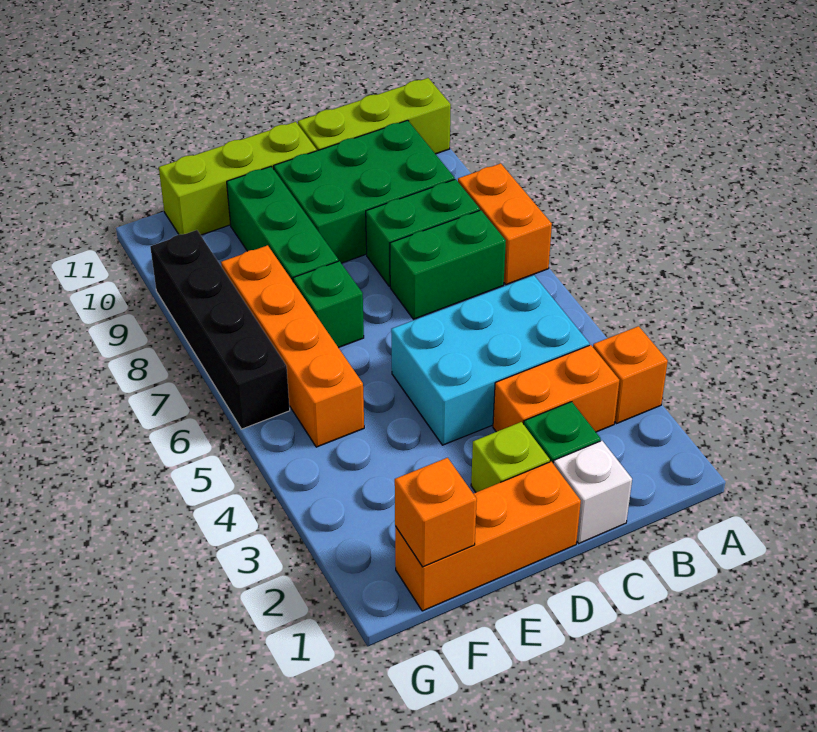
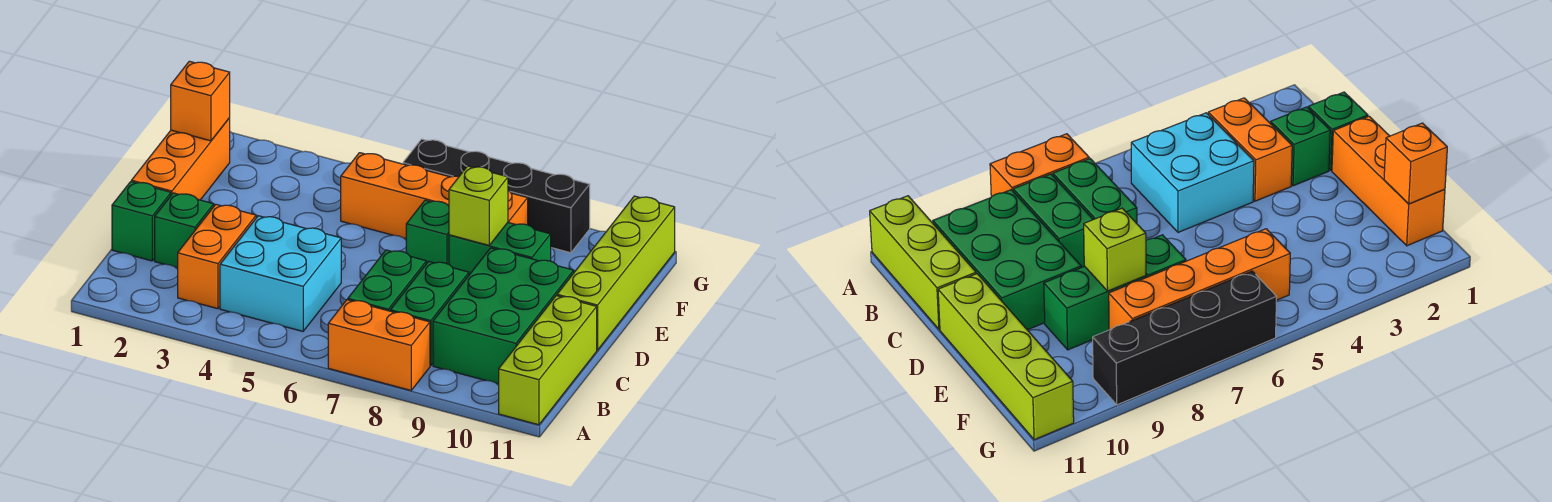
orange 1x1 brick [593,326,668,424] -> none
cyan 2x3 brick [391,275,590,445] -> cyan 2x2 brick [220,216,341,331]
white 1x1 brick [554,441,632,543] -> green 1x1 brick [112,182,171,261]
lime 1x1 brick [471,422,550,492] -> lime 1x1 brick moved to [449,166,508,245]
lime 1x3 brick [159,122,317,235] -> lime 1x4 brick [557,196,675,350]
green 1x3 brick [227,167,338,281] -> green 1x2 brick [449,223,551,275]

